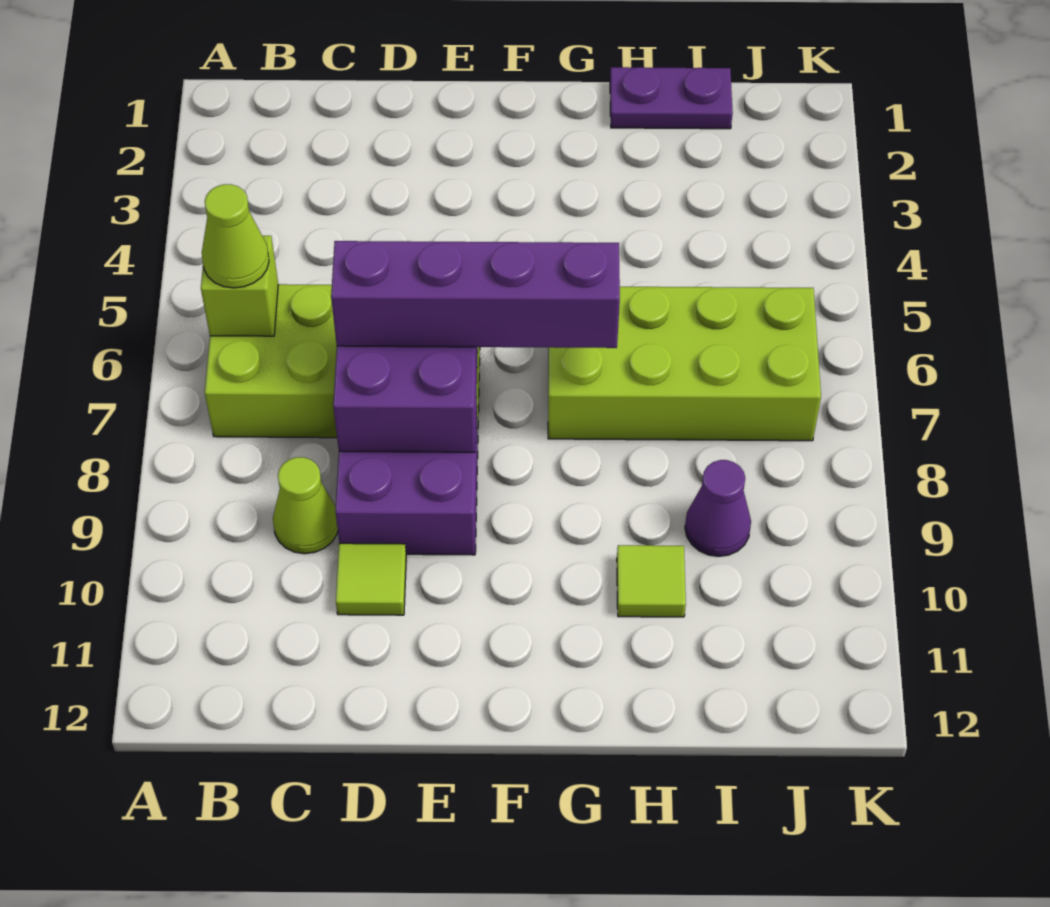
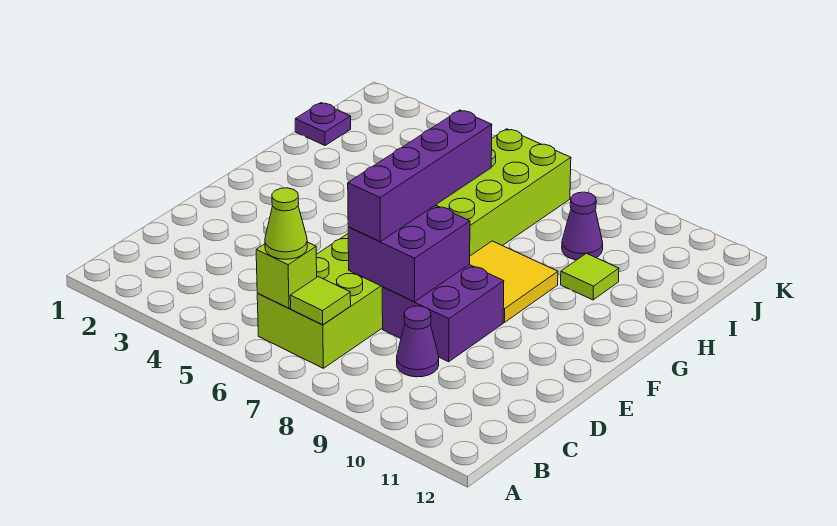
lime 1x1 cone [273,457,338,554] -> purple 1x1 cone [397,306,439,377]
lime 1x1 tile [336,543,406,615] -> lime 1x1 tile moved to [290,277,351,325]
none -> yellow 2x2 tile [469,241,558,322]
purple 1x2 plate [610,67,733,129] -> purple 1x1 plate [295,103,351,145]

